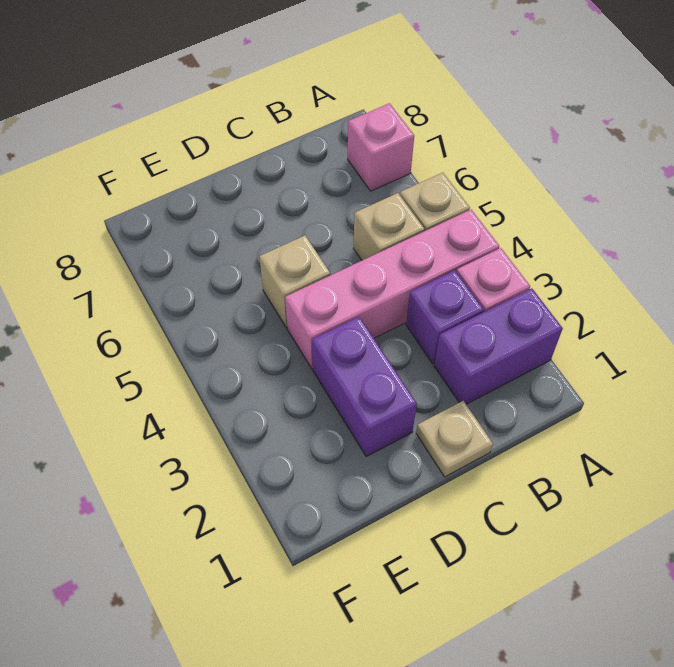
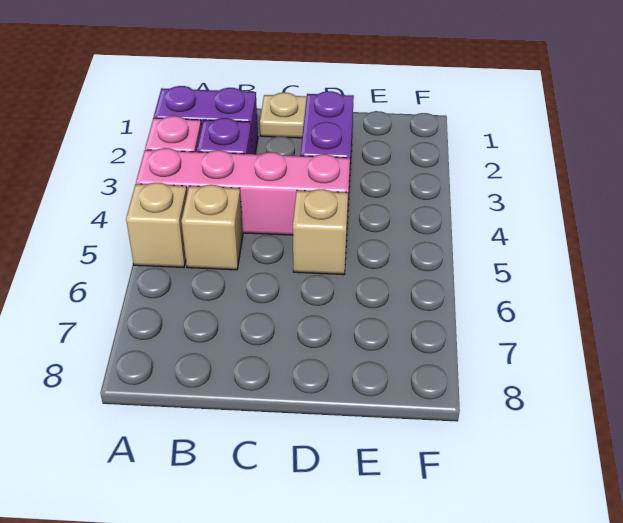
pink 1x1 brick [348,103,414,191] -> none

